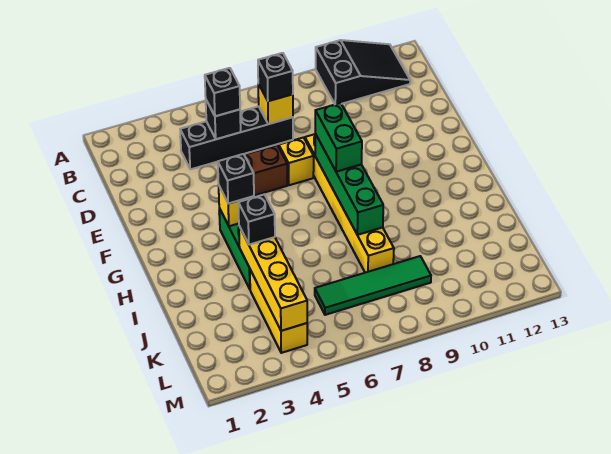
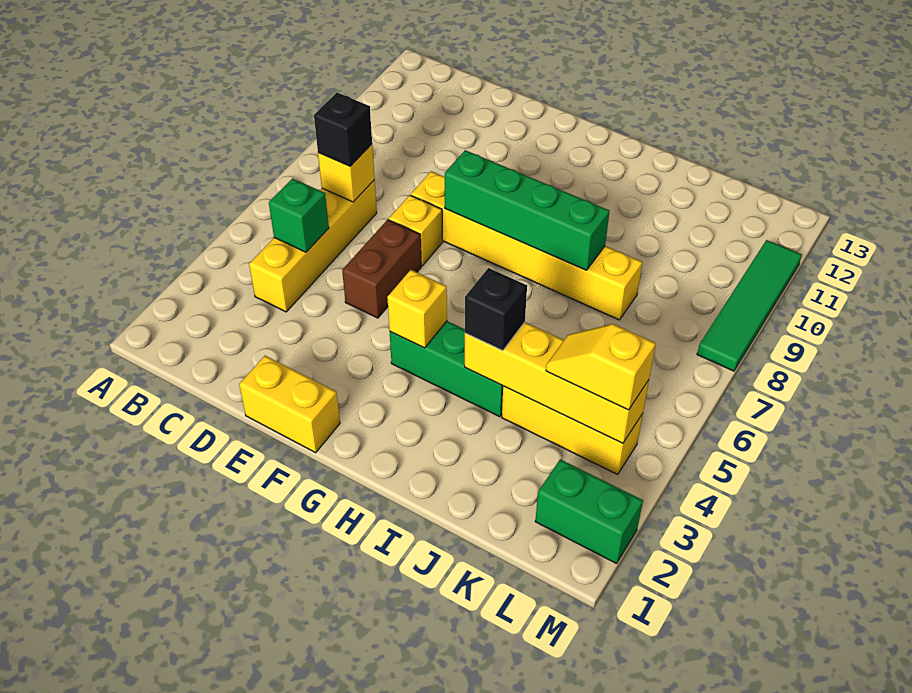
black 2x3 slope [316,40,410,104] -> none
black 1x4 brick [180,106,293,169] -> yellow 1x4 brick [249,180,377,312]
black 1x1 brick [206,100,241,139] -> green 1x1 brick [269,178,329,252]
black 1x1 brick [205,68,240,116] -> none
none -> yellow 1x2 brick [239,356,340,453]
green 1x2 brick [315,103,362,172] -> green 1x2 brick moved to [535,459,643,564]
black 1x1 brick [218,154,254,204] -> none
none -> yellow 1x2 slope [546,324,656,410]
green 1x4 tile [315,256,431,315] -> green 1x4 tile moved to [697,240,802,371]

